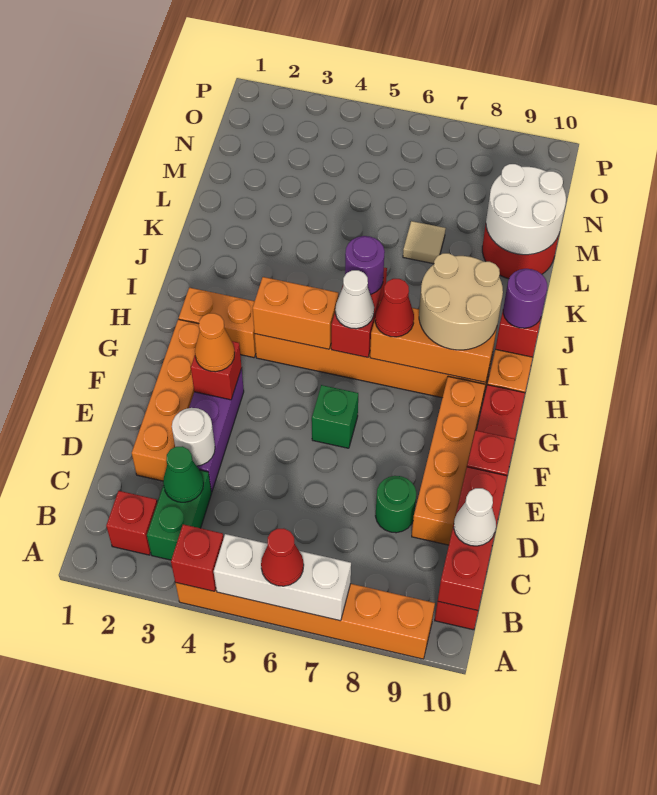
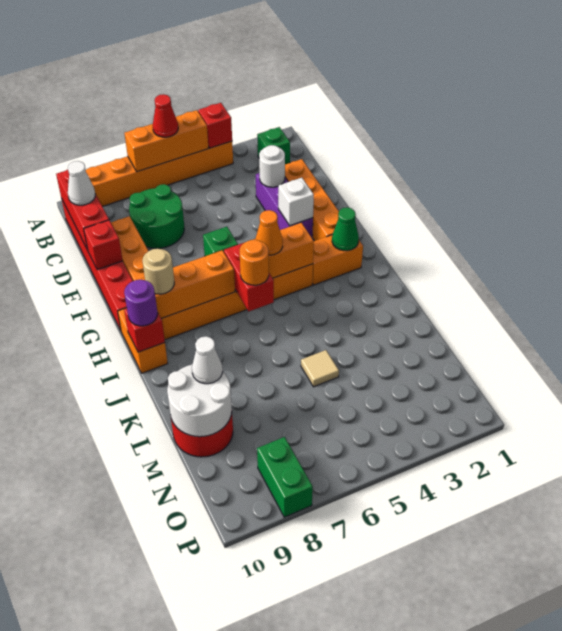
white 1x3 brick [214,534,351,621] -> orange 1x3 brick [124,110,208,172]
red 1x1 brick [106,491,157,555] -> green 1x1 brick [257,127,290,164]
green 1x2 brick [147,470,212,560] -> green 1x2 brick moved to [257,437,313,517]
green 1x1 cone [163,446,204,502] -> green 1x1 cone moved to [332,207,359,251]
green 1x1 round brick [376,476,416,533] -> green 2x2 round brick [129,184,184,248]
red 1x1 brick [191,341,242,400] -> white 1x1 brick [278,178,314,226]
orange 1x1 cone [195,313,235,372] -> orange 1x1 cone moved to [255,210,283,255]
white 1x1 cone [335,270,374,329] -> white 1x1 cone moved to [192,336,223,384]
red 1x1 cone [375,279,414,337] -> none
tan 2x2 round brick [419,253,503,350] -> tan 1x1 round brick [143,248,174,294]
purple 1x1 round brick [345,236,385,294] -> orange 1x1 round brick [240,240,269,285]
tan 1x1 tile [403,221,446,264] -> tan 1x1 tile moved to [301,350,339,387]

